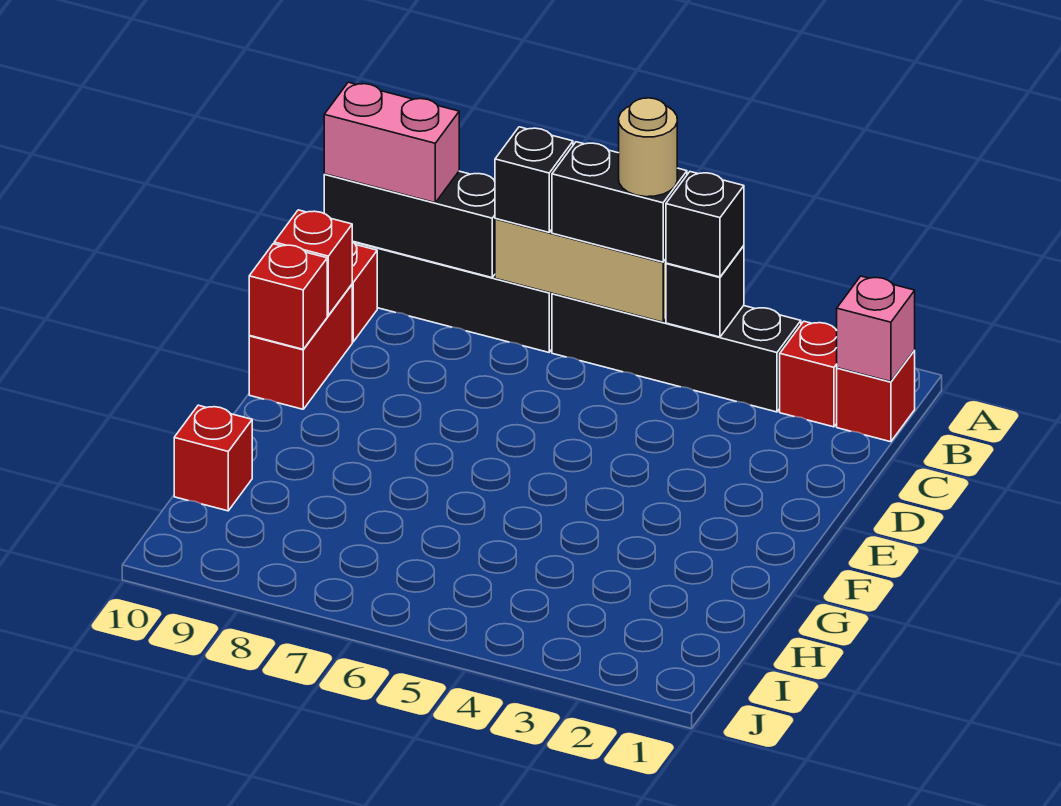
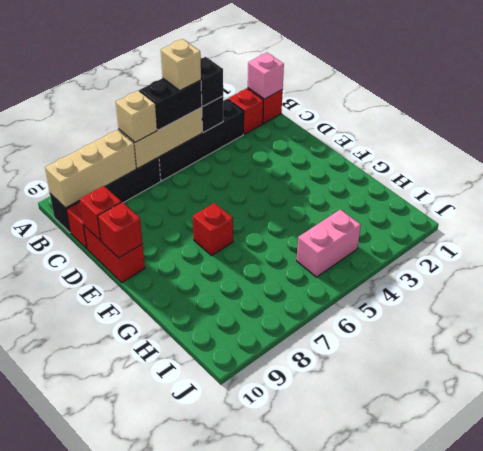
tan 1x1 round brick [619,98,677,197] -> tan 1x1 brick [161,39,201,90]
black 1x1 brick [495,127,573,232] -> tan 1x1 brick [116,91,157,142]
black 1x3 brick [324,171,495,278] -> tan 1x3 brick [45,130,136,208]
pink 1x2 brick [324,82,459,203] -> pink 1x2 brick moved to [297,209,361,277]
red 1x1 brick [174,405,252,511] -> red 1x1 brick moved to [193,203,233,255]

